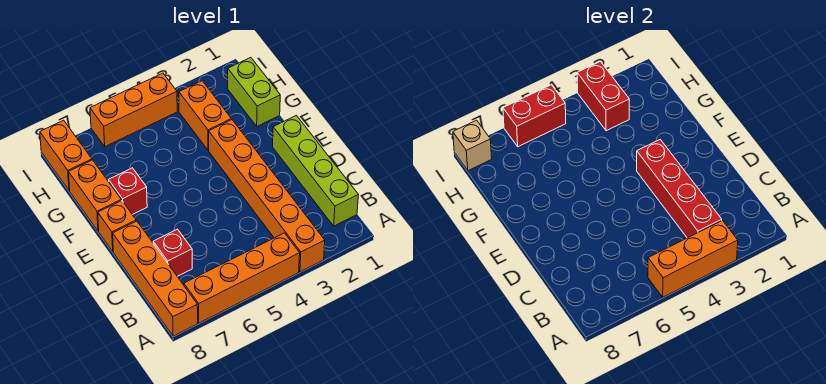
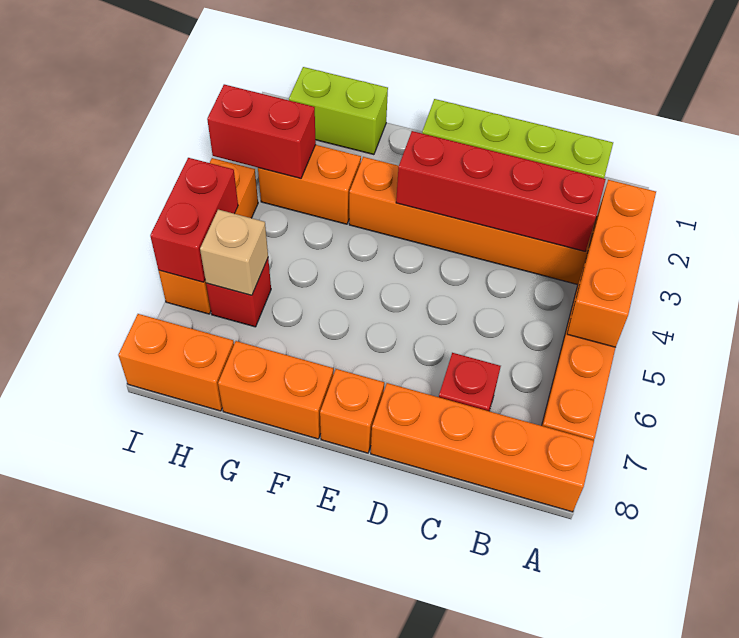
red 1x1 brick [109,168,147,215] -> red 1x1 brick moved to [206,259,271,327]
tan 1x1 brick [453,120,492,171] -> tan 1x1 brick moved to [200,210,268,295]

